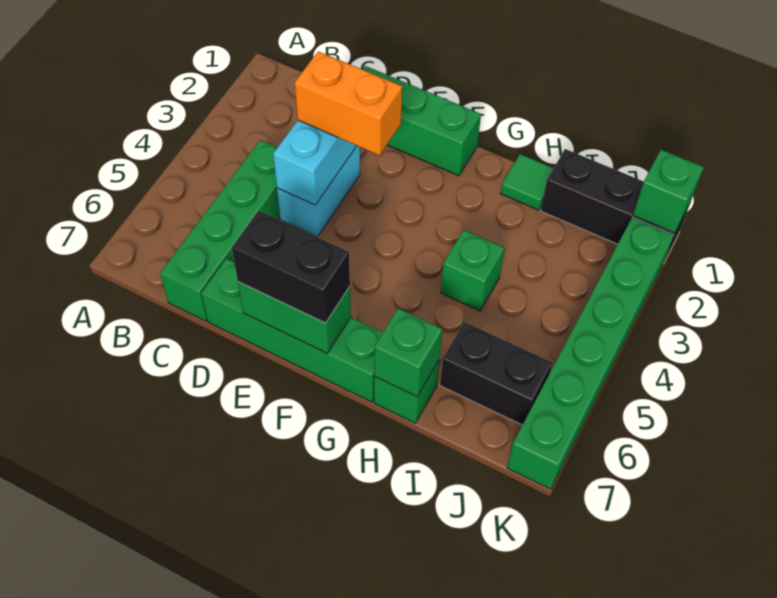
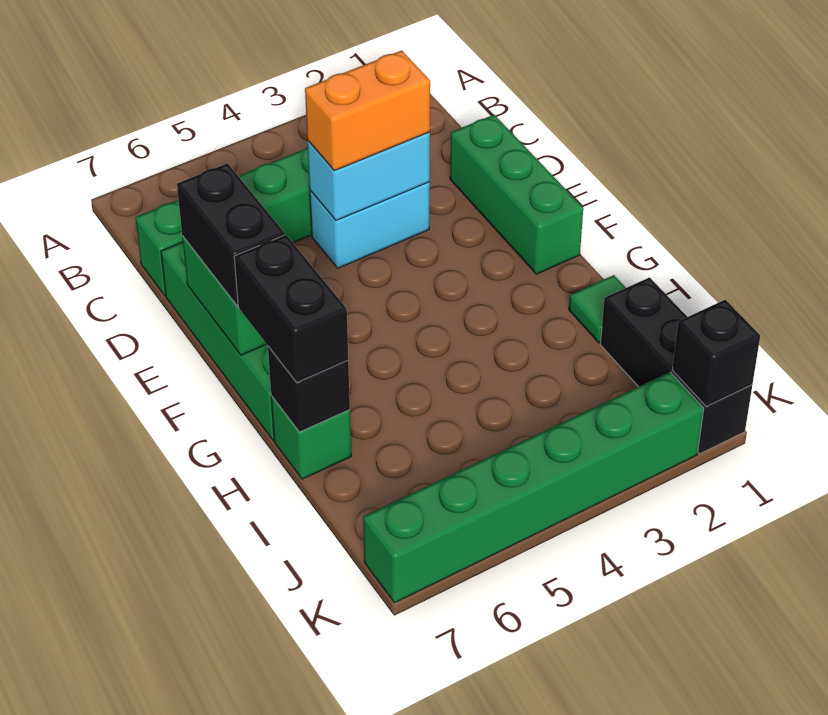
orange 1x2 brick [295,51,402,155] -> orange 1x2 brick turned to [305,50,430,171]
green 1x1 brick [441,230,504,311] -> none
green 1x1 brick [374,308,442,397] -> black 1x1 brick [268,347,350,432]
black 1x2 brick [440,322,552,425] -> black 1x2 brick moved to [234,235,348,382]
green 1x1 brick [633,150,704,233] -> black 1x1 brick [673,300,760,406]

